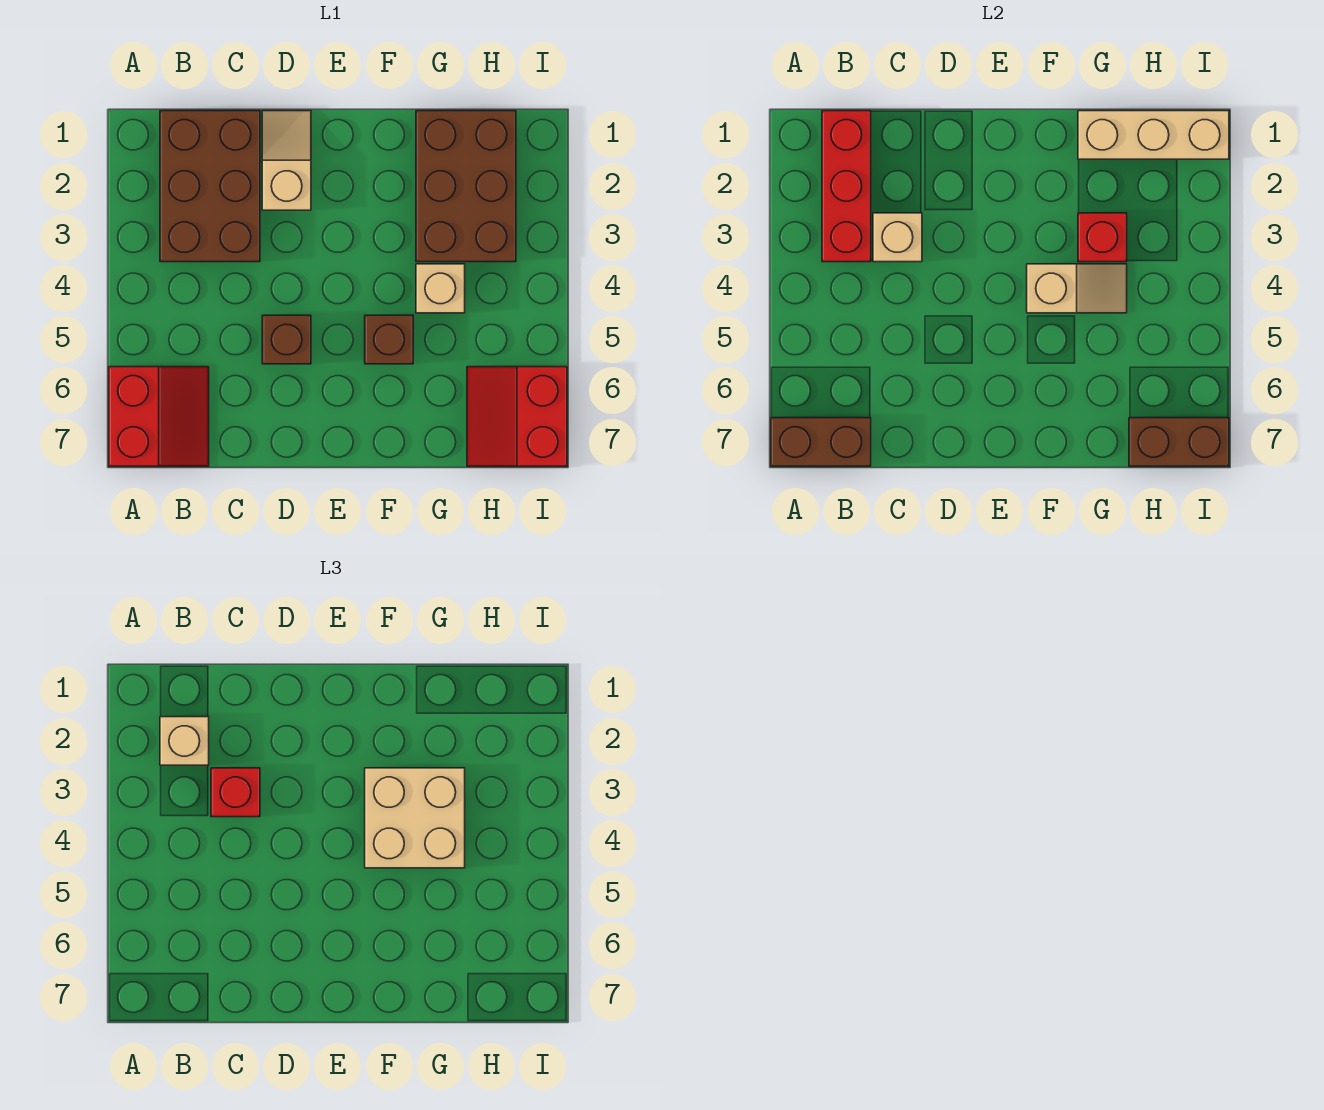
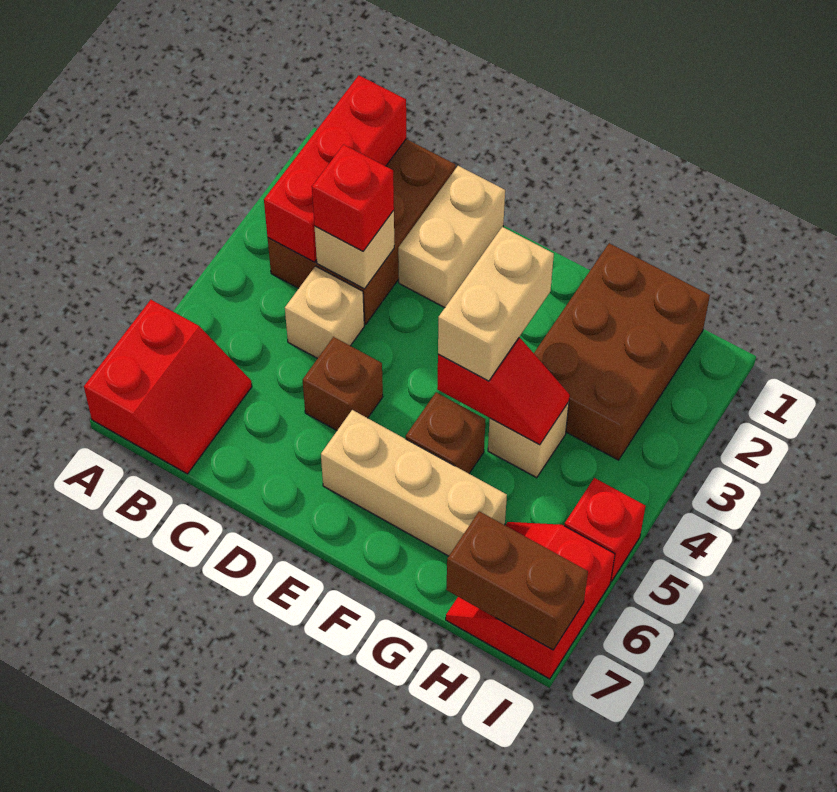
brown 1x2 brick [771,418,871,466] -> none
tan 1x1 brick [160,717,209,765] -> tan 1x1 brick moved to [285,266,364,359]
tan 1x2 slope [262,111,311,210] -> tan 1x2 brick [398,166,505,308]
tan 2x2 brick [365,768,465,868] -> tan 1x2 brick [438,227,554,381]
tan 1x2 slope [1027,264,1127,313] -> red 1x2 slope [437,338,570,445]
tan 1x3 brick [1078,111,1229,159] -> tan 1x3 brick moved to [321,410,507,556]
red 1x1 brick [1078,213,1127,262] -> red 1x1 brick moved to [564,478,645,582]

